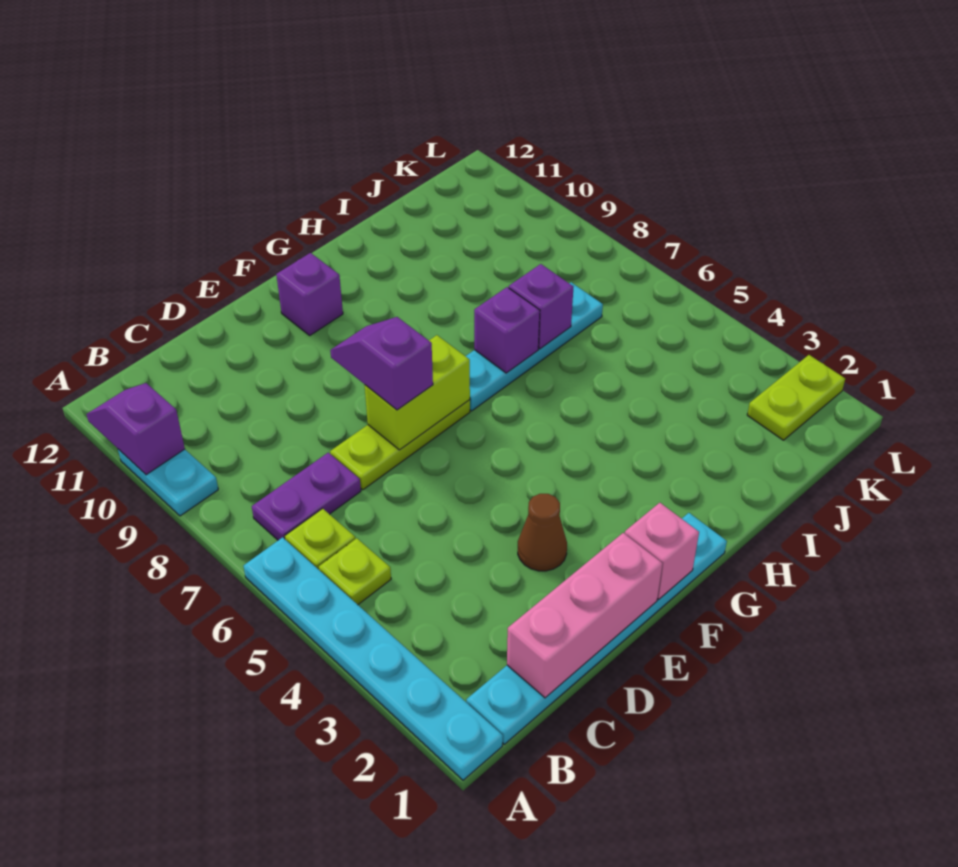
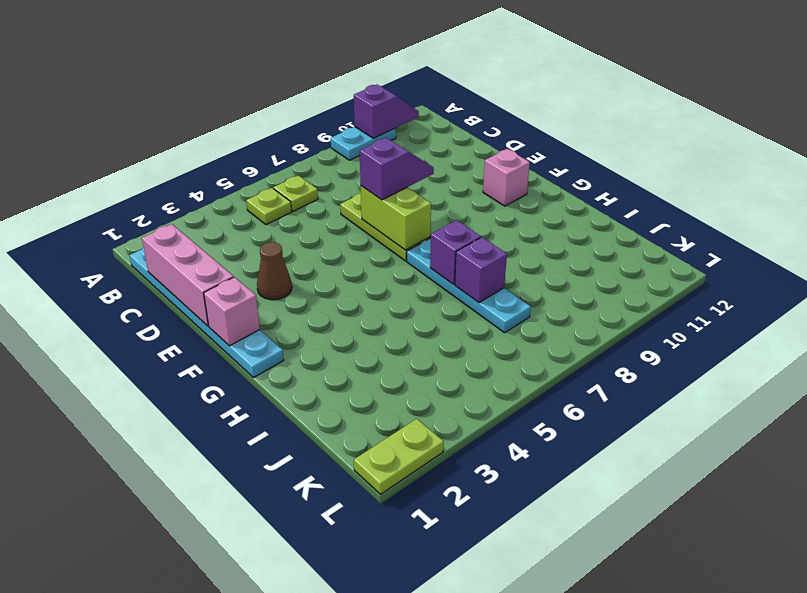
cyan 1x6 plate [244,537,503,780] -> none
purple 1x2 plate [252,453,361,540] -> none
purple 1x1 brick [276,253,343,335] -> pink 1x1 brick [483,149,530,206]
lime 1x2 plate [747,355,845,440] -> lime 1x2 plate turned to [354,419,444,494]

